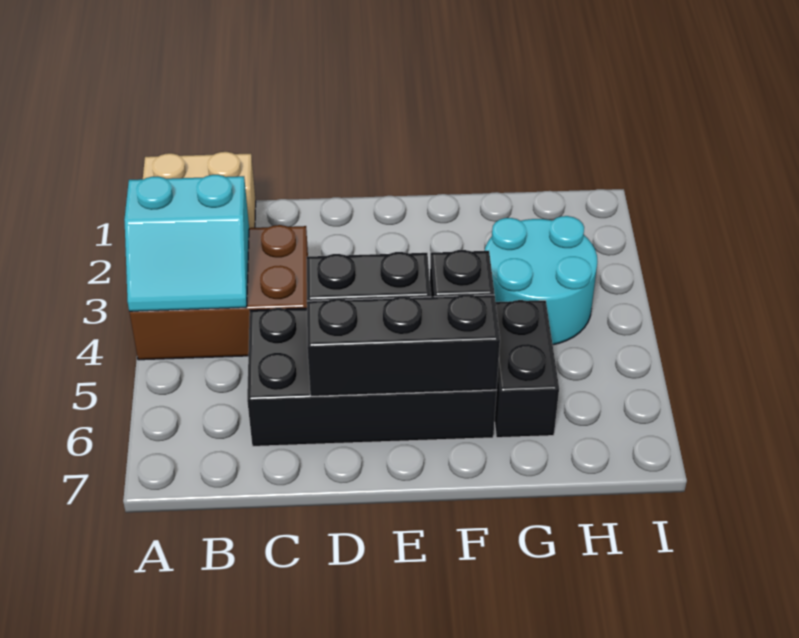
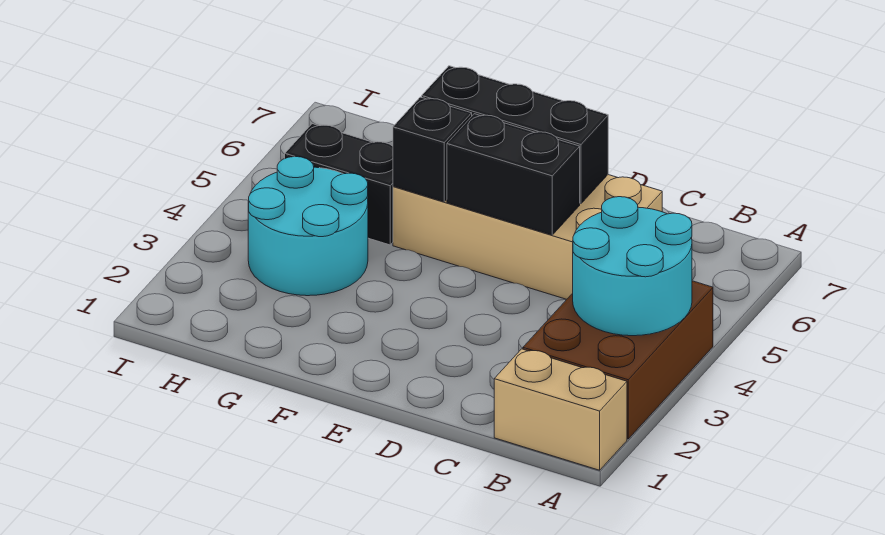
brown 2x3 brick [129,225,308,360] -> brown 2x3 brick turned to [523,281,713,439]
cyan 2x2 slope [124,175,249,311] -> cyan 2x2 round brick [573,197,692,336]
black 2x4 brick [247,308,497,446] -> tan 2x4 brick [393,175,662,299]
black 1x2 brick [494,300,559,438] -> black 1x2 brick turned to [285,124,393,245]

